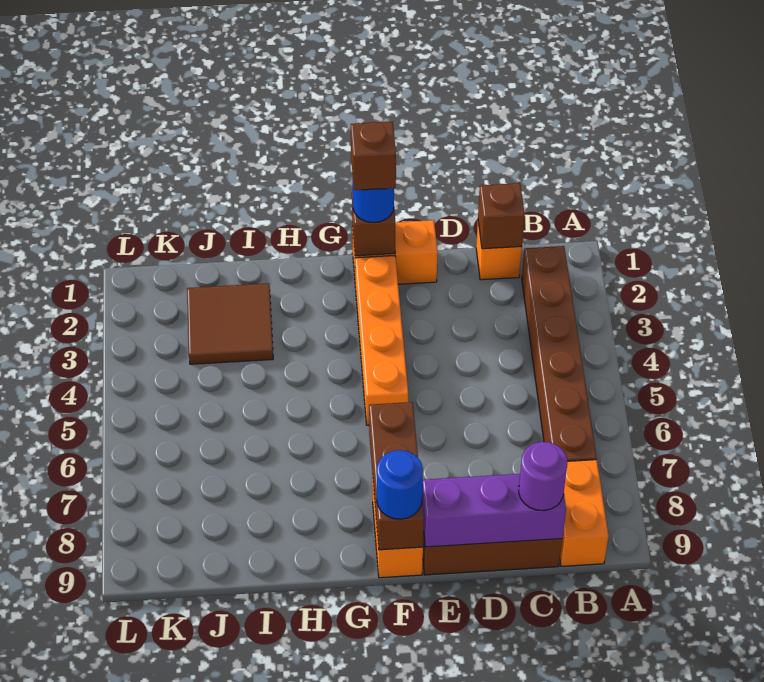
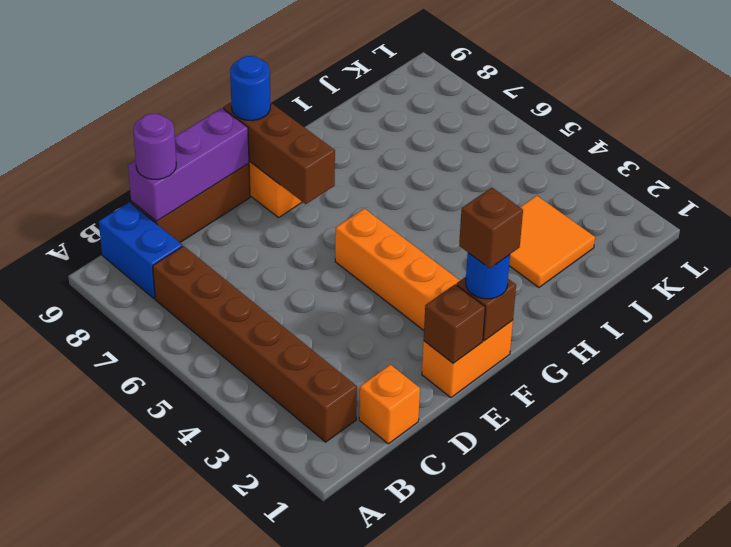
orange 1x2 brick [560,460,609,566] -> blue 1x2 brick [99,202,182,299]
brown 1x1 brick [478,183,525,249] -> brown 1x1 brick moved to [424,284,485,363]
brown 2x2 tile [187,283,273,364] -> orange 2x2 tile [509,196,595,287]

